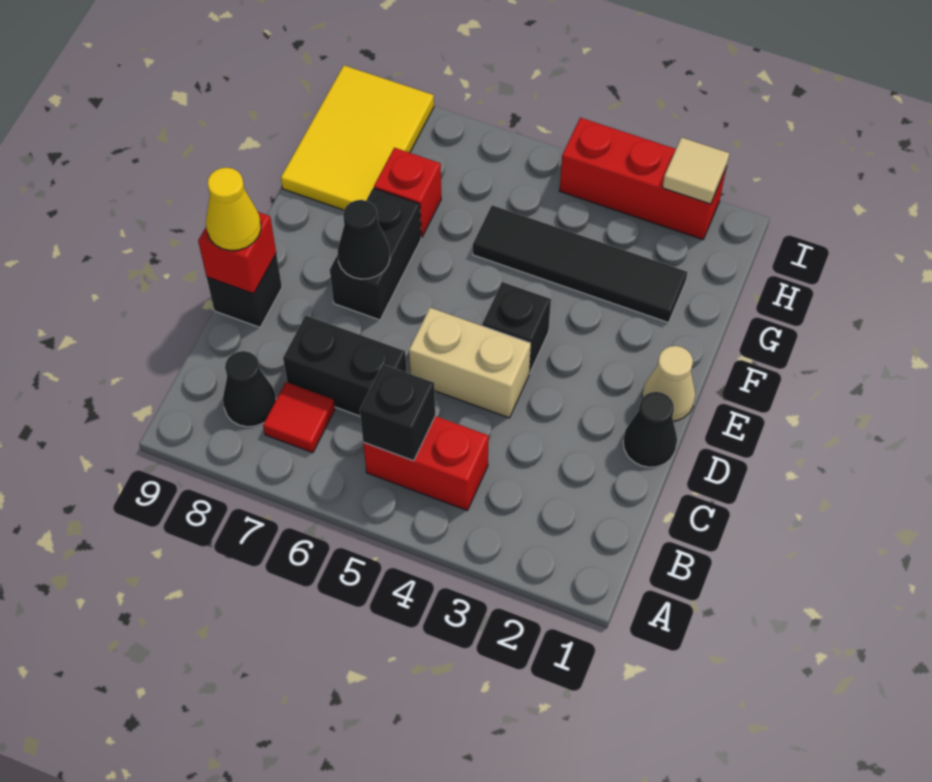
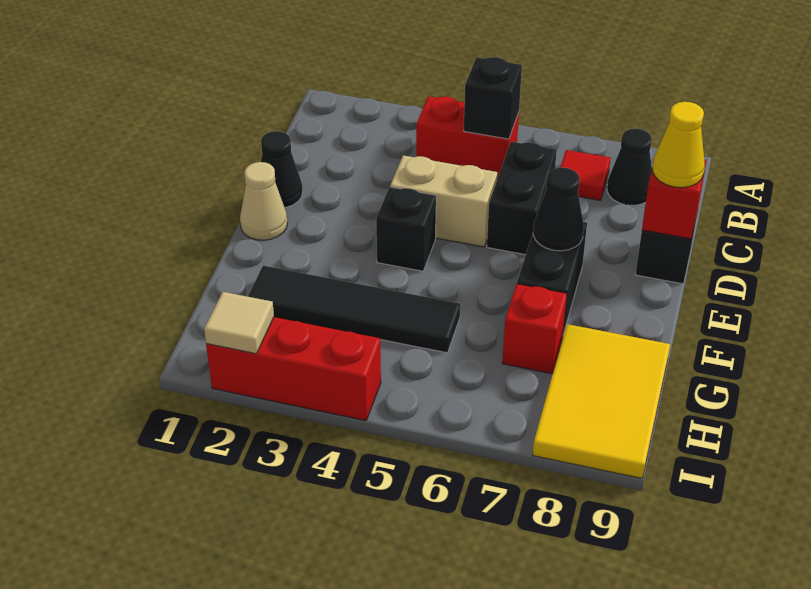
black 1x2 brick [283,315,407,416] -> black 1x2 brick turned to [487,142,557,255]

